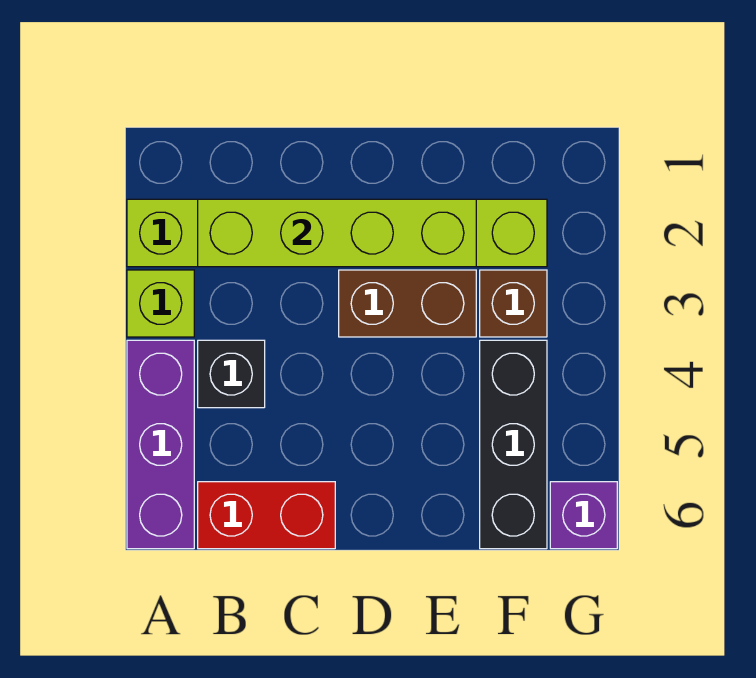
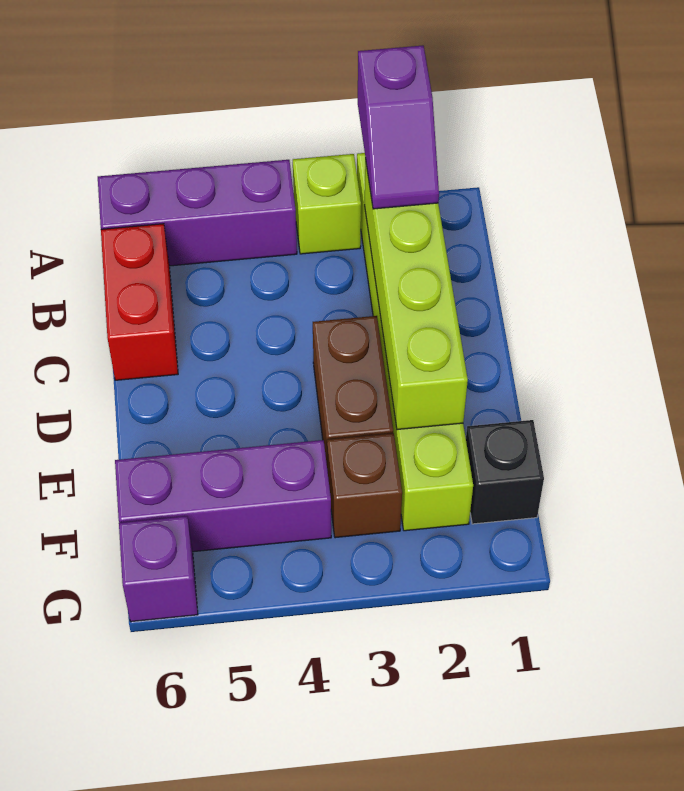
none -> purple 1x2 slope [358,46,439,209]
black 1x1 brick [198,340,265,408] -> black 1x1 brick moved to [466,420,544,524]
black 1x3 brick [480,340,547,549] -> purple 1x3 brick [115,440,331,552]

